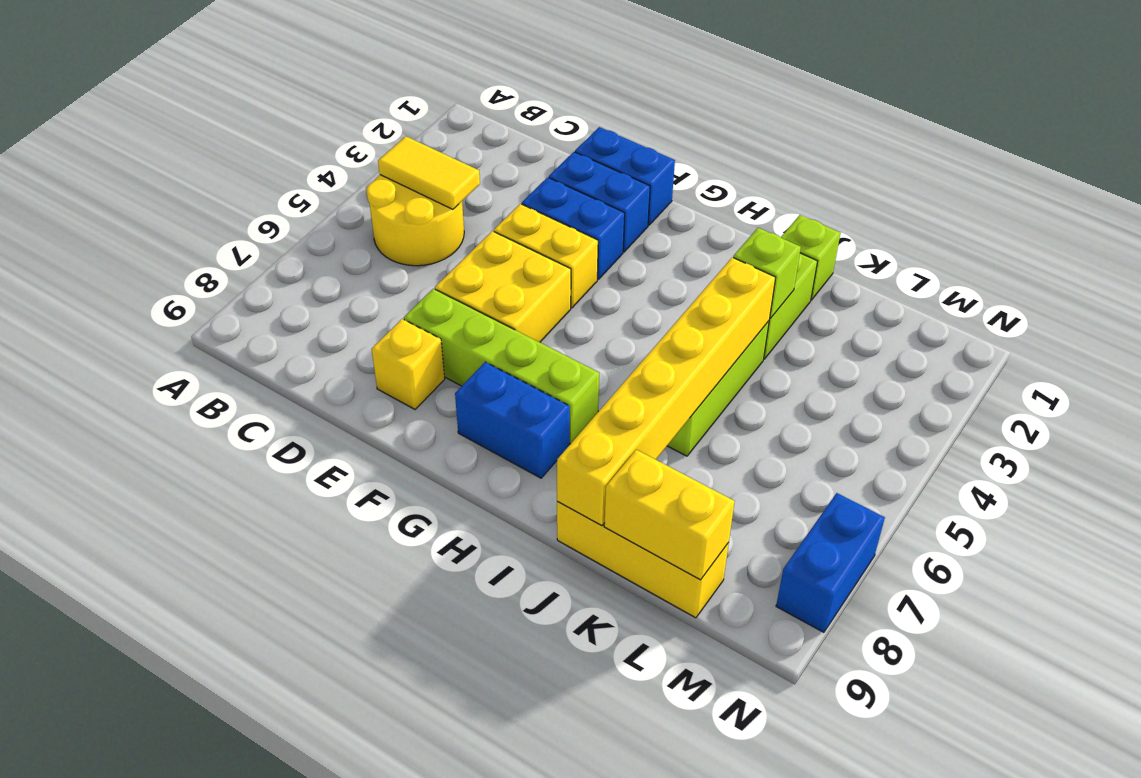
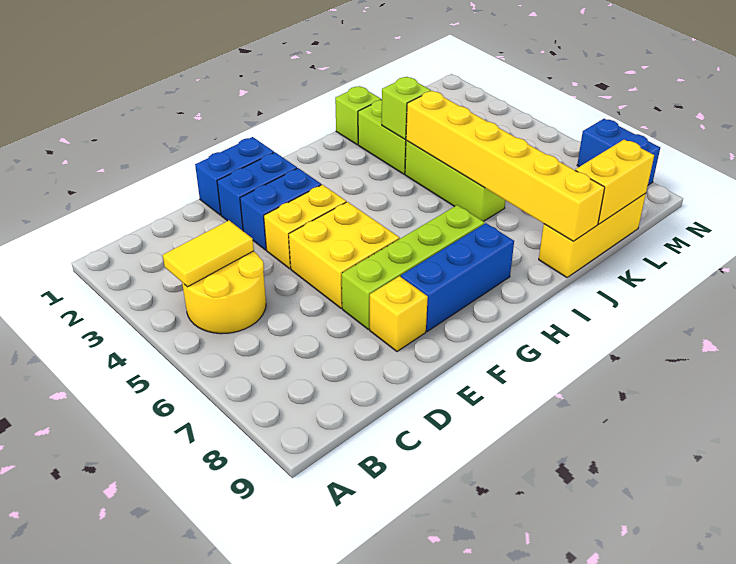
blue 1x2 brick [455,362,570,478] -> blue 1x3 brick [401,223,514,331]

